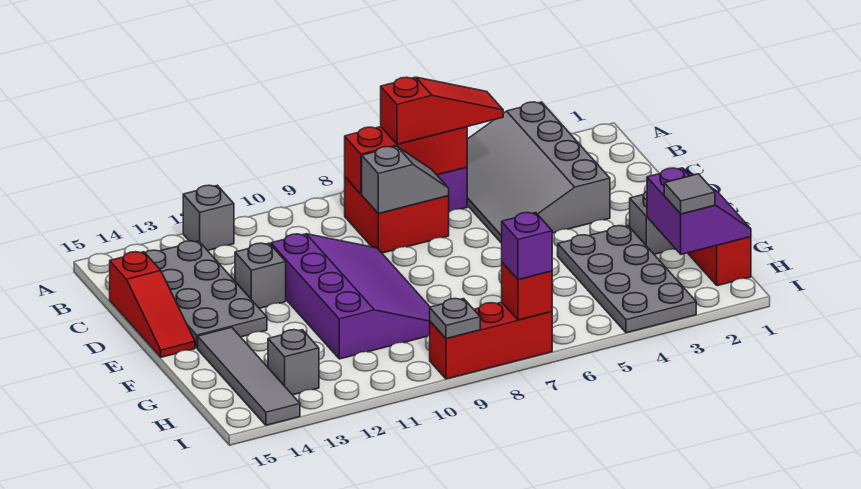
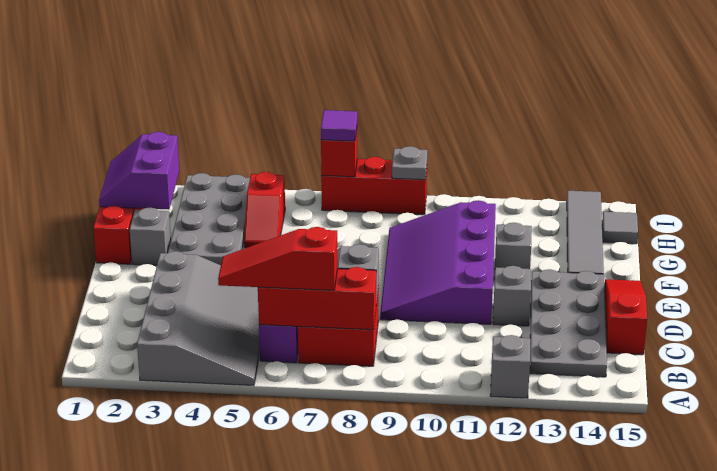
none -> red 1x2 slope [244,172,285,248]
grey 1x1 tile [664,174,715,214] -> grey 1x1 tile moved to [602,212,638,244]
grey 1x1 brick [268,330,319,395] -> grey 1x1 brick moved to [494,223,532,280]
purple 1x1 brick [502,213,552,280] -> purple 1x1 tile [321,110,357,141]

